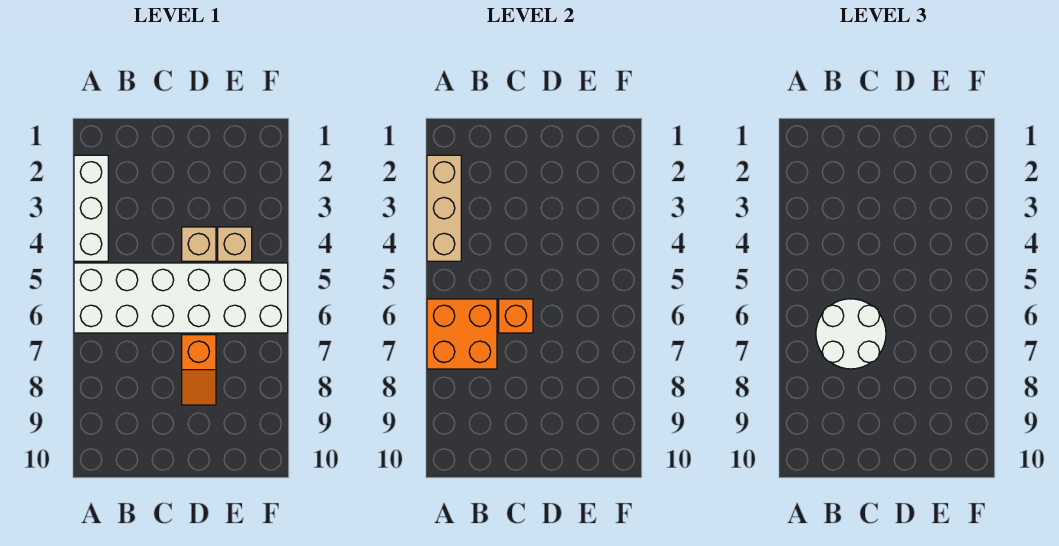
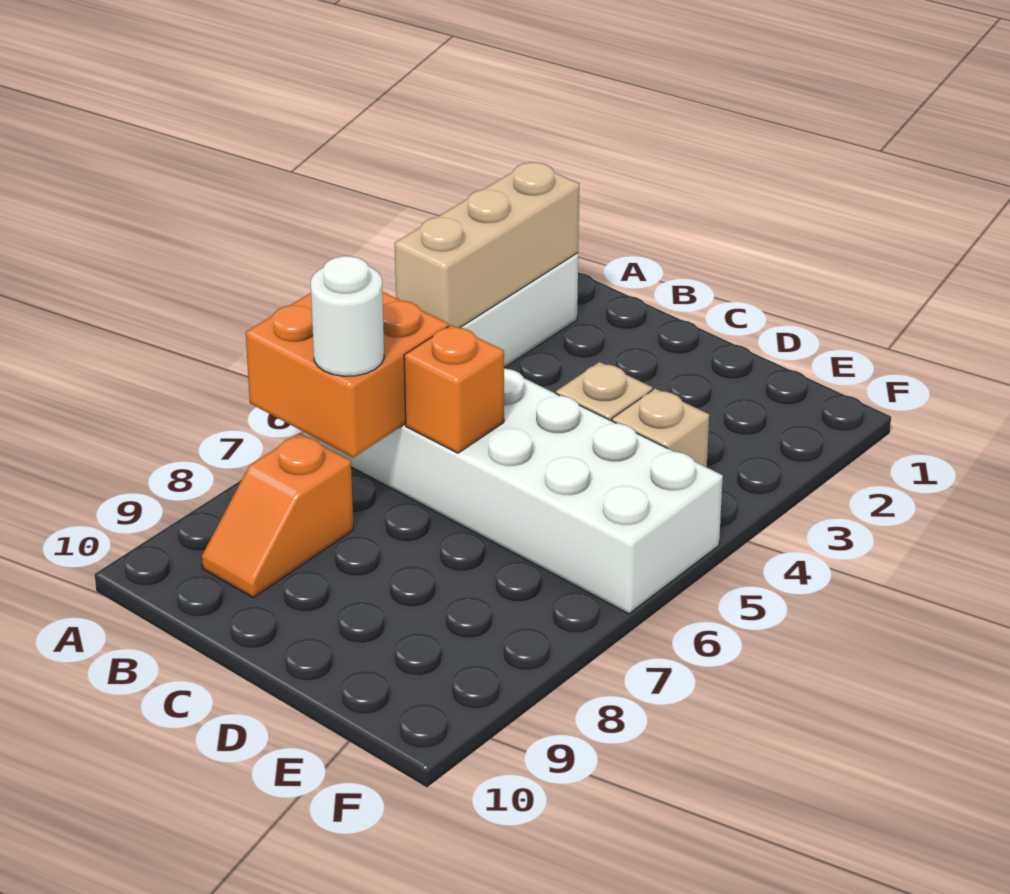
white 2x2 round brick [816,299,886,369] -> white 1x1 round brick [311,256,384,376]
orange 1x2 slope [182,335,216,405] -> orange 1x2 slope moved to [202,433,353,598]

